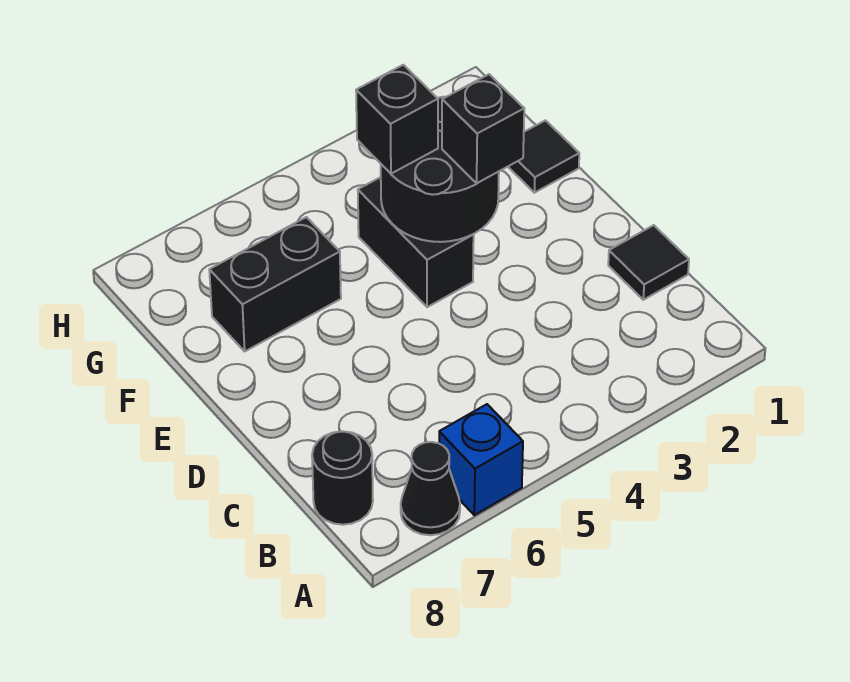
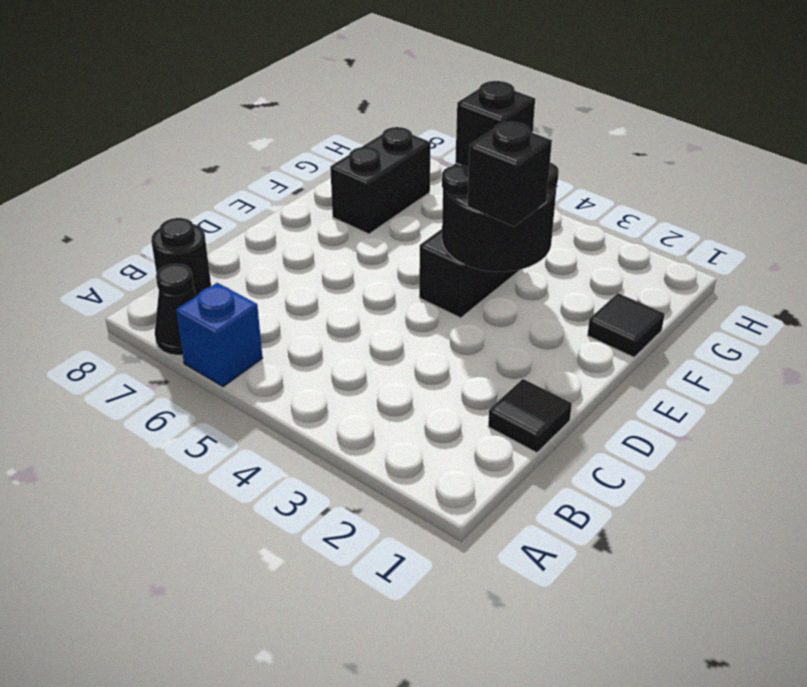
black 1x2 brick [209,217,341,351] -> black 1x2 brick turned to [330,127,431,234]

